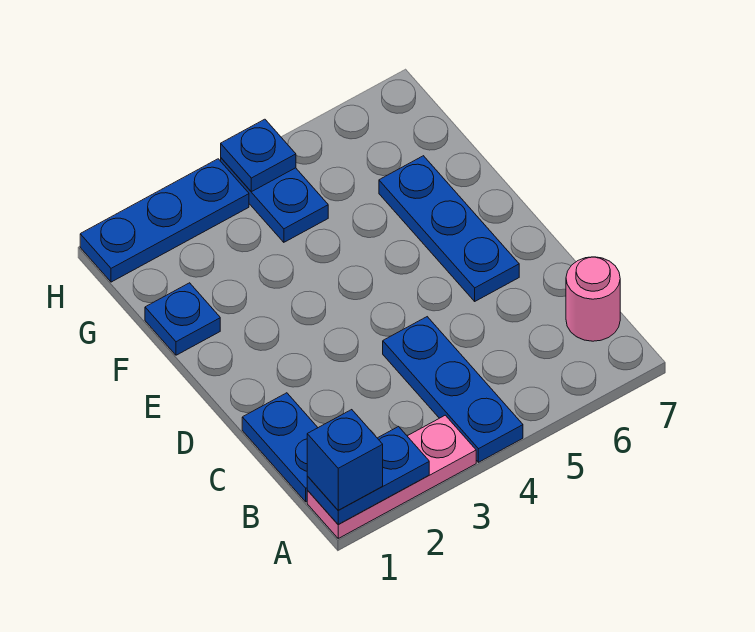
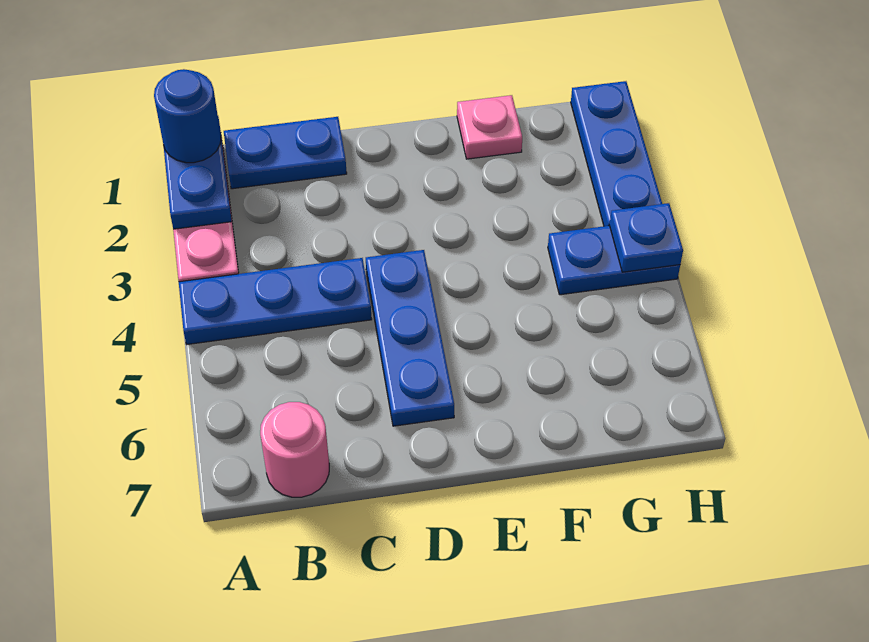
blue 1x1 brick [307,410,383,510] -> blue 1x1 round brick [154,69,221,163]
blue 1x3 plate [379,156,519,301] -> blue 1x3 plate turned to [366,250,454,426]
blue 1x1 plate [145,283,220,355] -> pink 1x1 plate [457,95,522,159]

